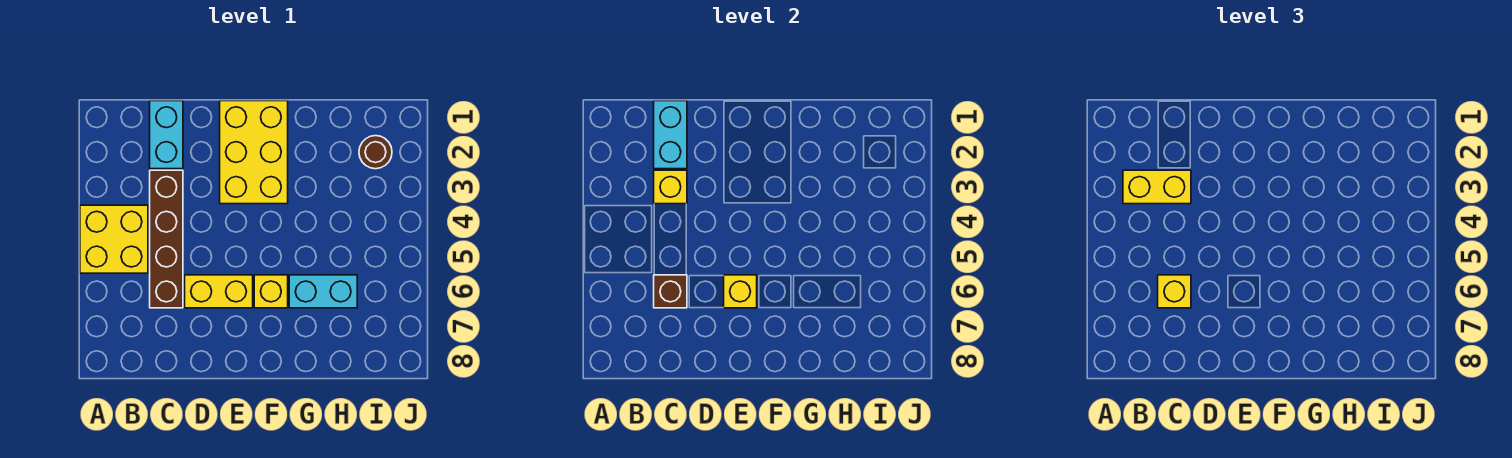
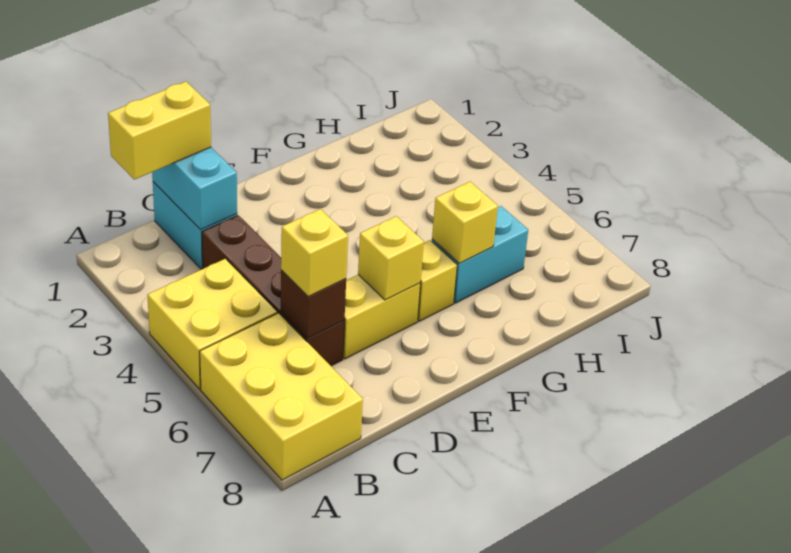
yellow 1x2 brick [1123,170,1191,204] -> yellow 1x2 brick moved to [108,82,211,179]
yellow 1x1 brick [654,170,687,204] -> yellow 1x1 brick moved to [432,182,498,263]
yellow 2x3 brick [220,101,288,204] -> yellow 2x3 brick moved to [200,313,363,480]
brown 1x1 round brick [359,136,392,169] -> none

